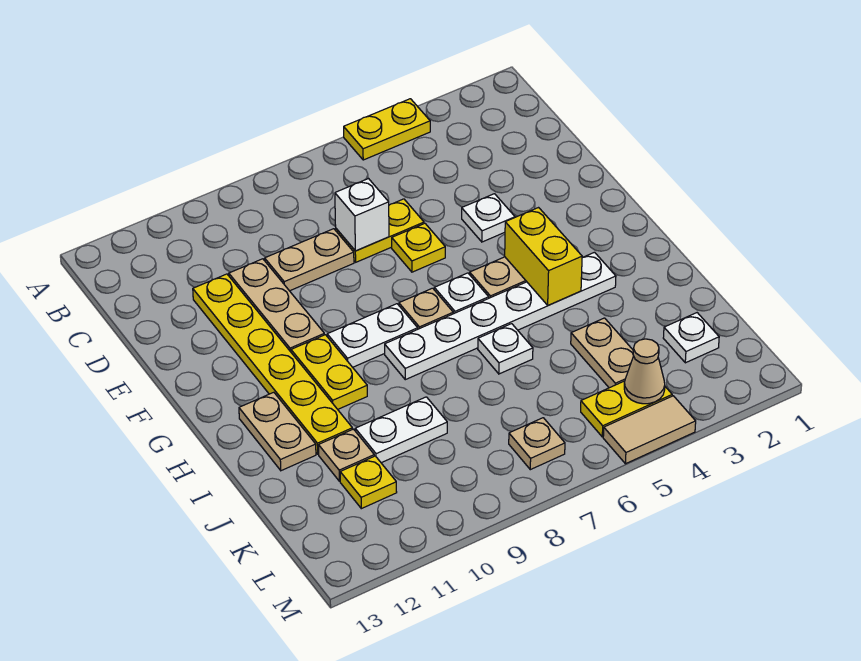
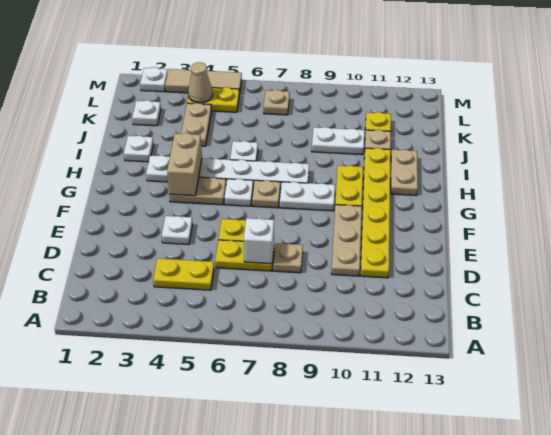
yellow 1x2 plate [344,99,430,160] -> yellow 1x2 plate moved to [153,258,214,290]
tan 1x2 plate [265,229,354,291] -> tan 1x1 plate [273,243,303,273]
yellow 1x2 brick [505,208,582,305] -> tan 1x2 brick [167,133,202,196]
none -> white 1x1 plate [124,136,153,162]
none -> white 1x1 plate [140,67,168,92]
tan 1x2 tile [603,396,696,464] -> tan 1x3 tile [165,69,242,95]

